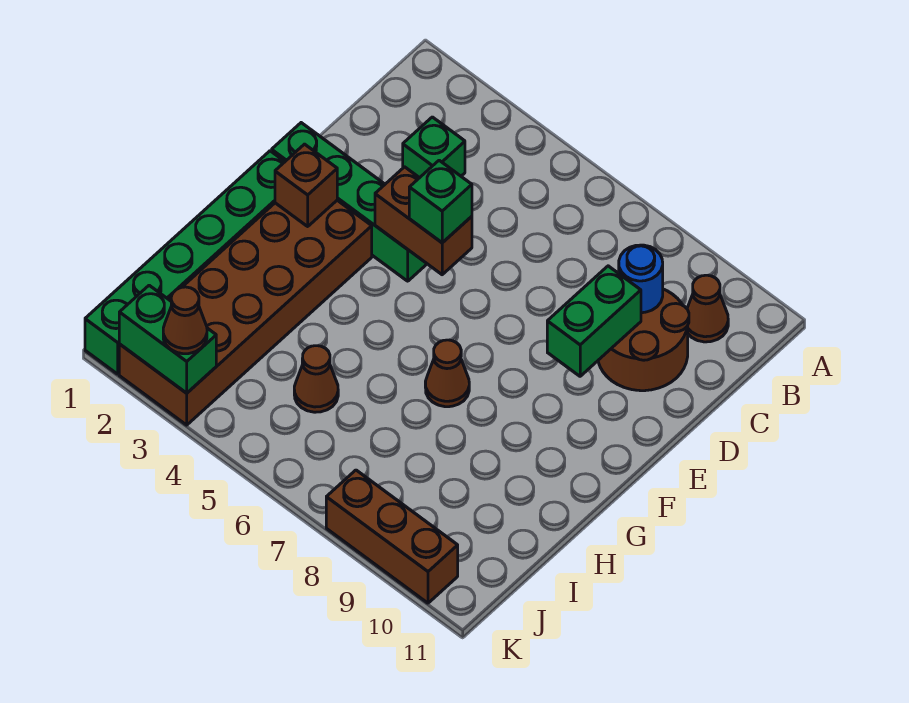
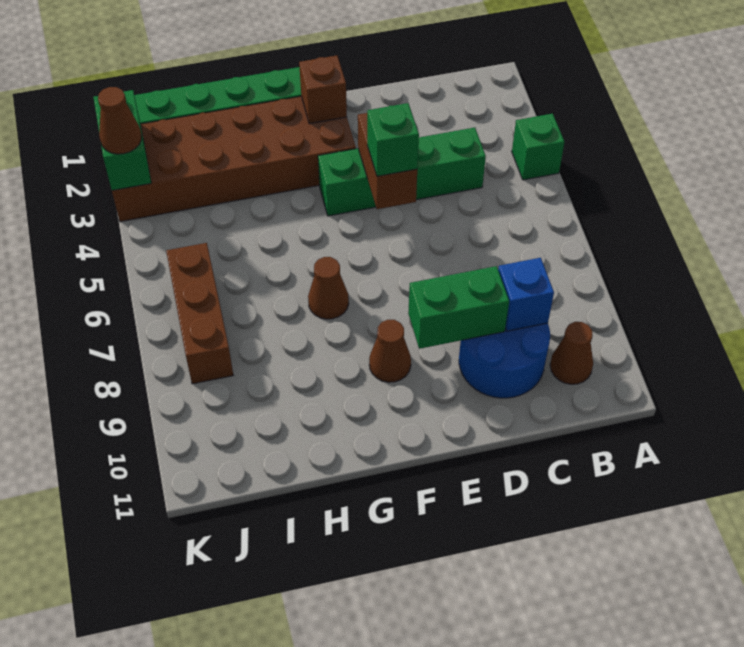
green 1x1 brick [403,117,465,178] -> green 1x1 brick moved to [512,114,564,180]
brown 2x2 round brick [598,289,689,391] -> blue 2x2 round brick [459,323,550,398]
blue 1x1 round brick [619,245,663,313] -> blue 1x1 brick [498,258,554,331]
green 1x4 brick [272,123,427,281] -> green 1x4 brick turned to [318,128,486,216]
brown 1x1 cone [294,346,338,412] -> brown 1x1 cone moved to [369,320,411,382]
brown 1x3 brick [326,470,458,603] -> brown 1x3 brick moved to [166,243,233,384]

